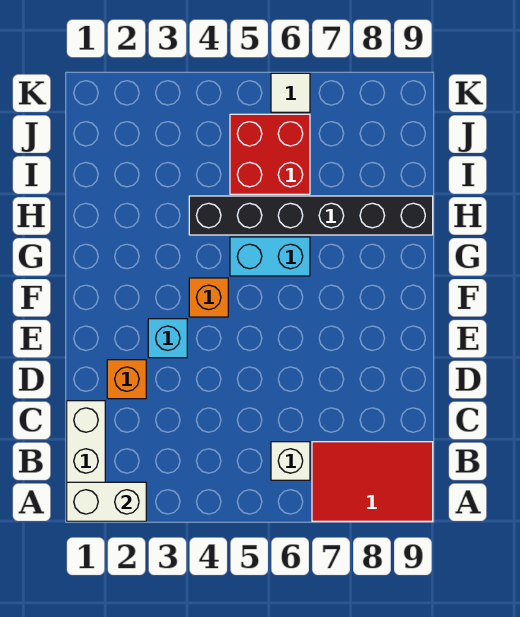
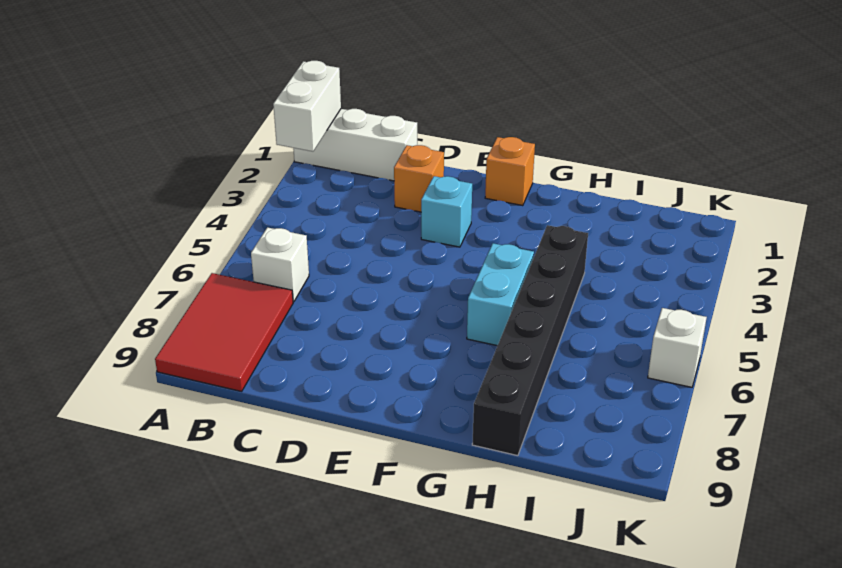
orange 1x1 brick [189,278,228,317] -> orange 1x1 brick moved to [485,137,535,206]
red 2x2 brick [230,114,310,194] -> none
white 1x1 tile [271,73,310,112] -> white 1x1 brick [648,308,707,387]

